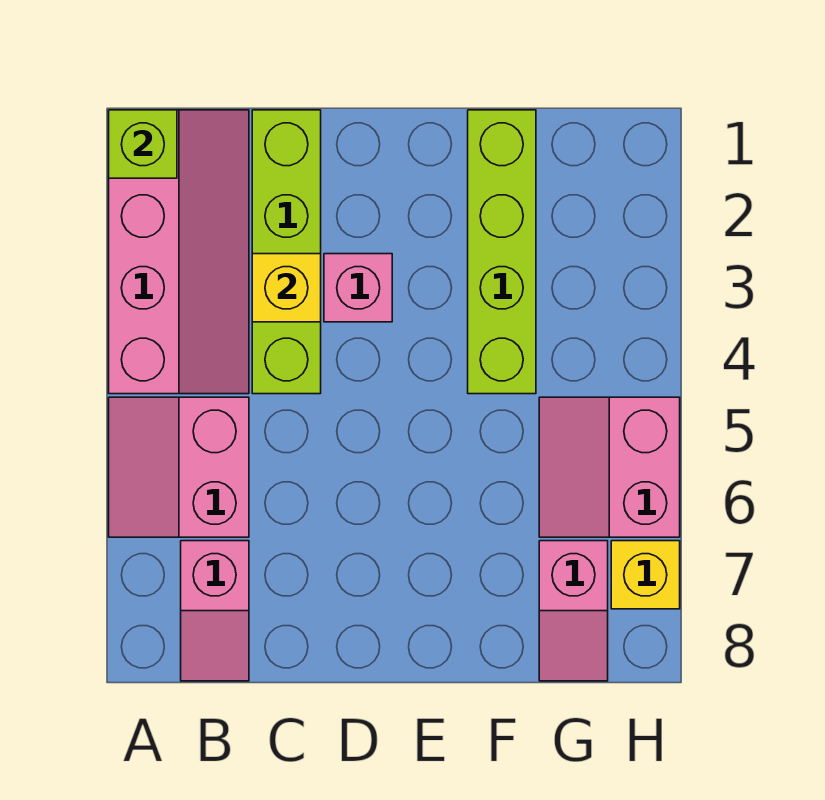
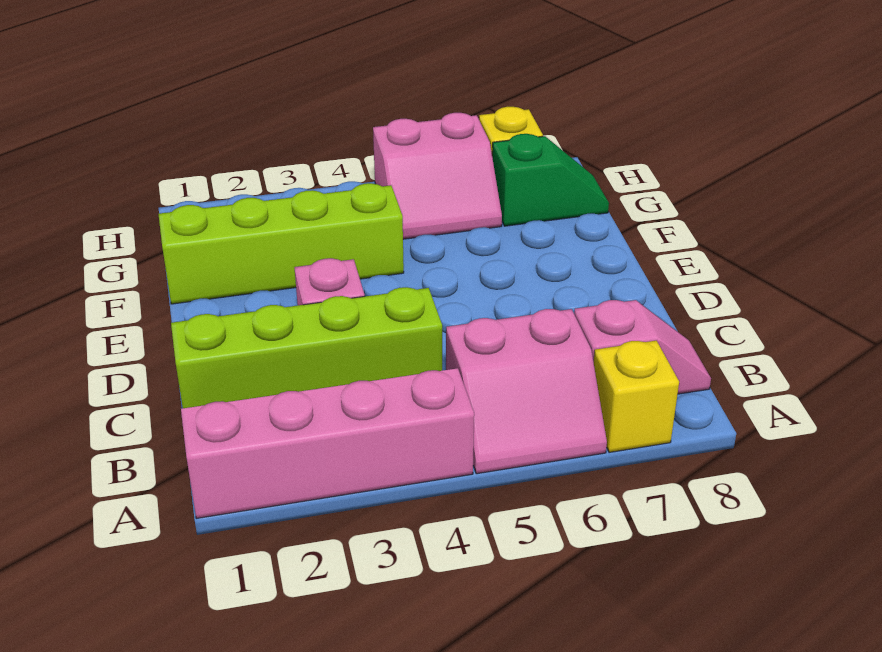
lime 1x1 brick [109,110,177,178] -> none
yellow 1x1 brick [252,254,321,322] -> yellow 1x1 brick moved to [594,341,679,452]
pink 1x2 slope [539,541,608,681] -> green 1x2 slope [492,134,609,226]

